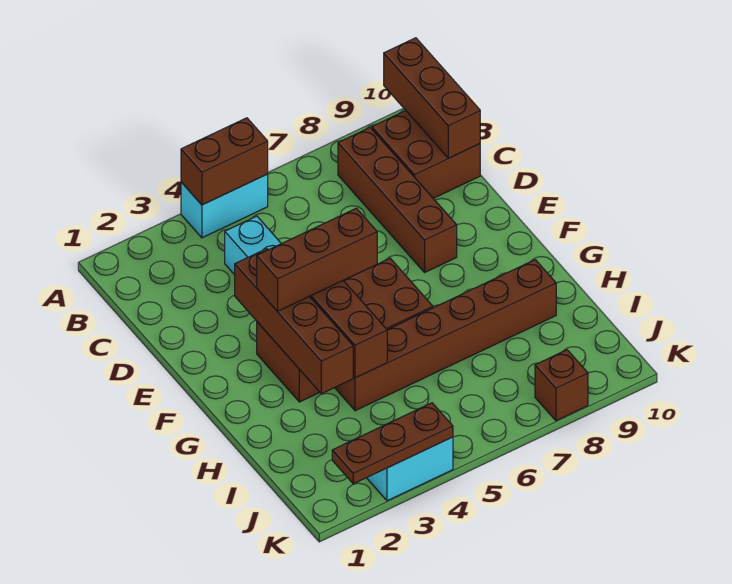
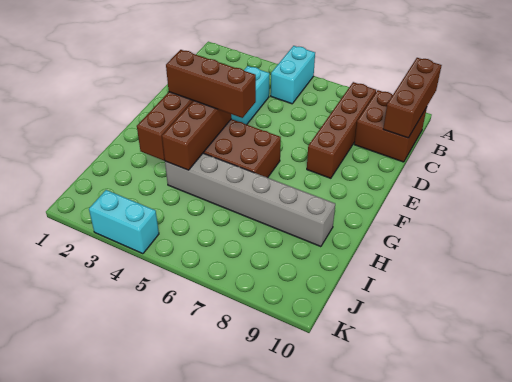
cyan 1x2 brick [181,174,268,238] -> cyan 1x2 brick turned to [271,46,315,104]
brown 1x2 brick [181,118,268,205] -> none
brown 1x6 brick [335,260,556,411] -> grey 1x6 brick [165,153,335,247]
brown 1x3 plate [332,403,453,484] -> none
brown 1x1 brick [535,350,588,421] -> none

